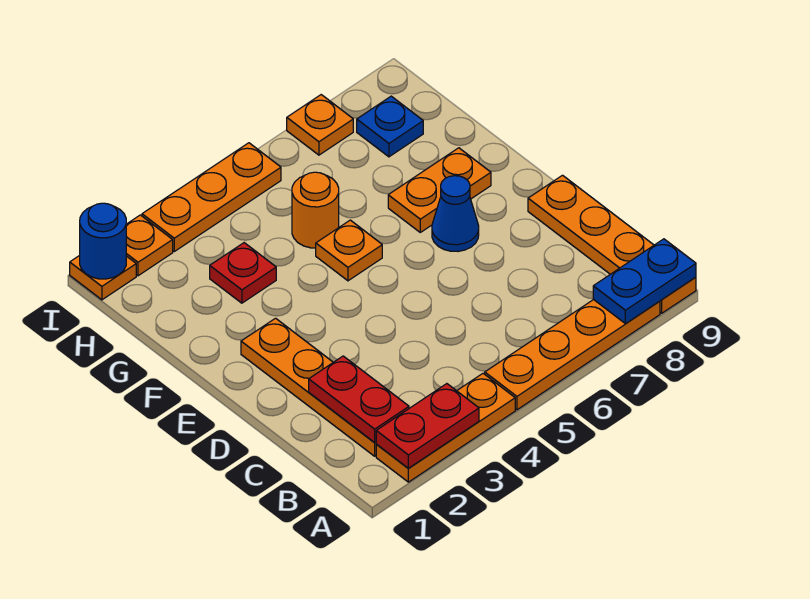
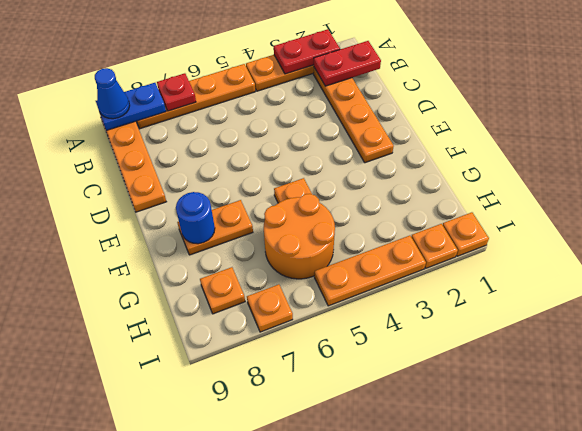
red 1x2 plate [309,356,409,443] -> red 1x2 plate turned to [314,41,381,86]
blue 1x1 cone [432,176,479,251] -> blue 1x1 cone moved to [95,68,130,119]
red 1x1 plate [210,243,276,303] -> red 1x1 plate moved to [157,73,196,111]
orange 1x1 round brick [292,172,339,248] -> orange 2x2 round brick [264,194,335,279]
blue 1x1 plate [357,96,423,157] -> orange 1x1 plate [200,267,245,314]
blue 1x1 round brick [80,203,126,279] -> blue 1x1 round brick moved to [176,192,215,244]

